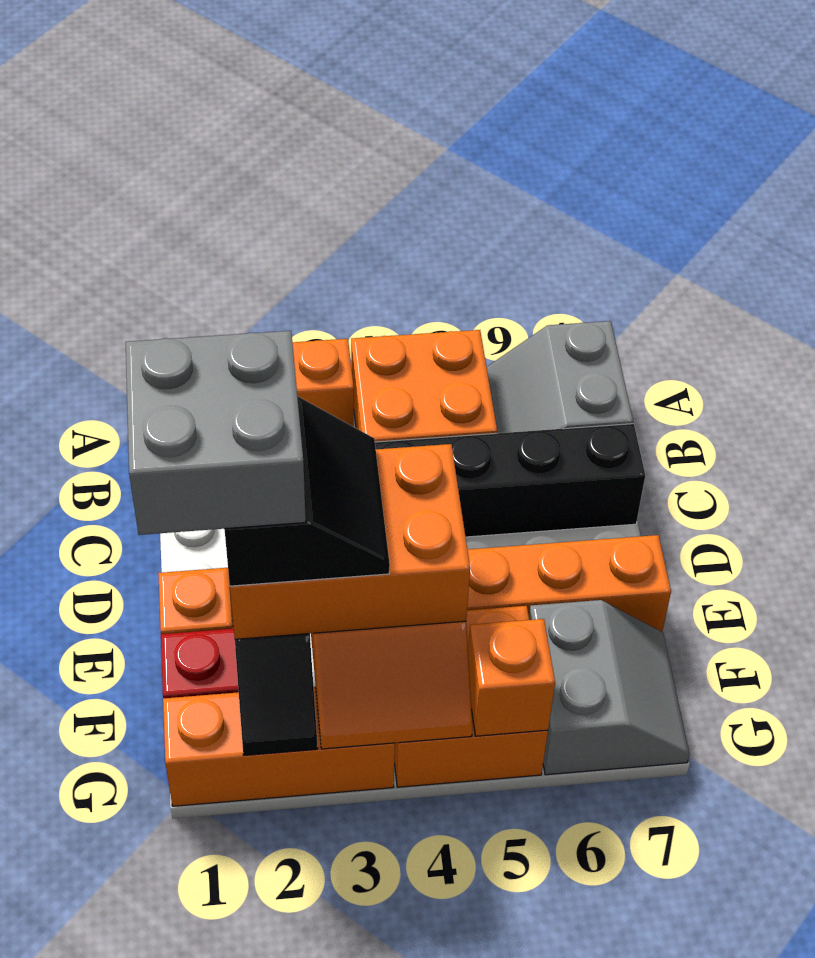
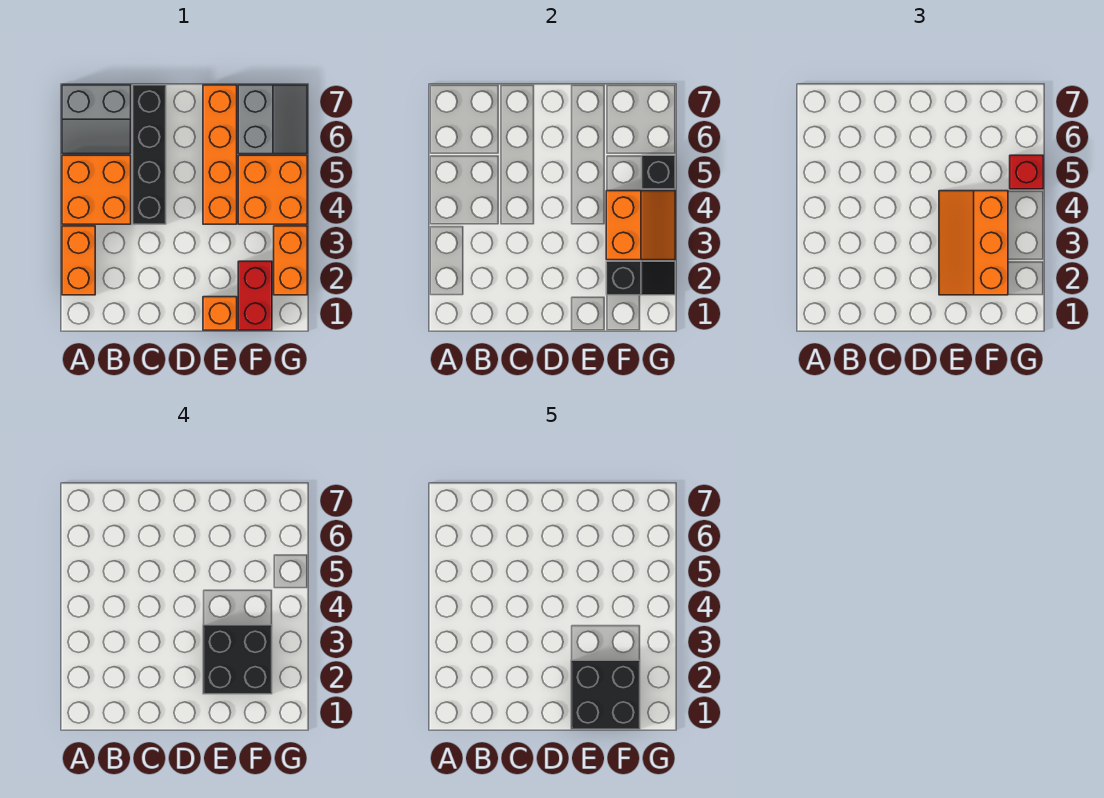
grey 2x2 brick [126,331,306,535] -> black 2x2 brick [571,660,640,729]
orange 2x3 brick [230,444,470,639] -> orange 2x3 slope [939,191,1008,295]
black 2x2 slope [225,396,390,586] -> black 2x2 brick [203,625,272,694]
grey 2x2 slope [529,600,690,775] -> grey 2x2 slope turned to [238,85,307,154]
orange 1x3 brick [163,686,395,806] -> orange 1x2 brick [274,226,307,295]
orange 1x1 brick [468,619,555,736] -> black 1x1 brick [642,155,675,189]
none -> red 1x1 brick [1010,155,1043,189]

